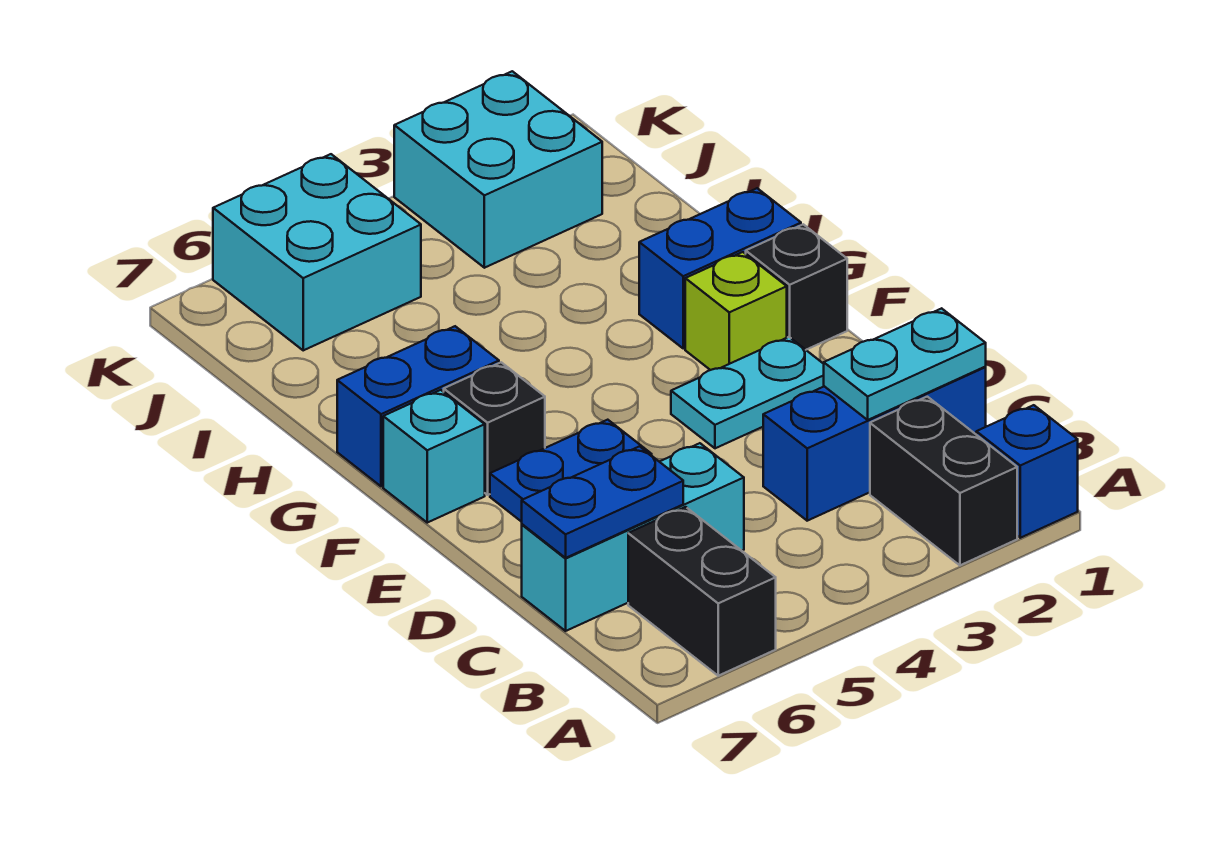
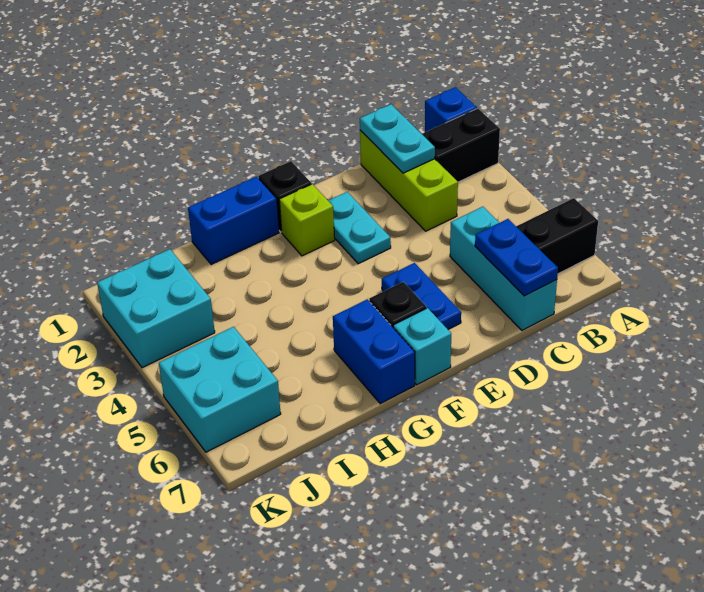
blue 1x3 brick [763,367,986,521] -> lime 1x3 brick [360,130,458,231]
blue 1x2 brick [639,188,801,348] -> blue 1x2 brick turned to [188,177,279,265]

